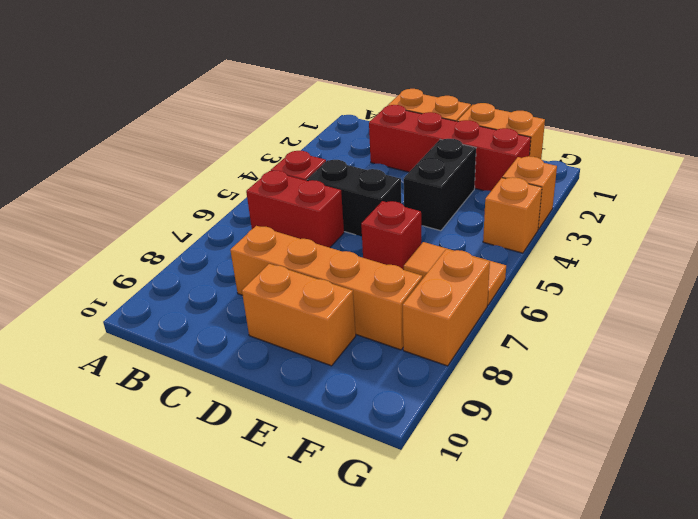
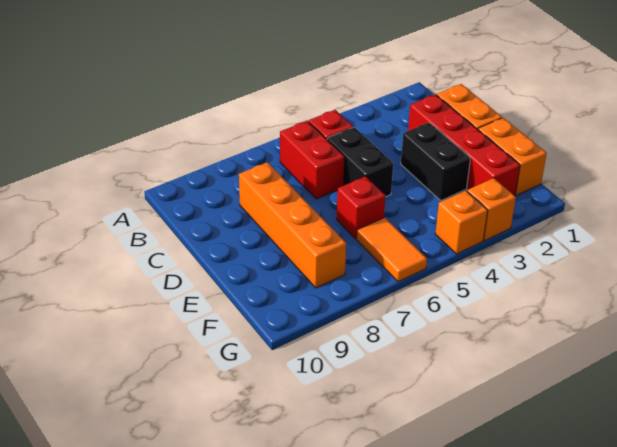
orange 1x2 brick [242,264,356,366] -> none
black 1x2 brick [404,139,476,231] -> black 1x2 brick turned to [401,123,470,200]
orange 1x2 brick [403,249,490,366] -> none

